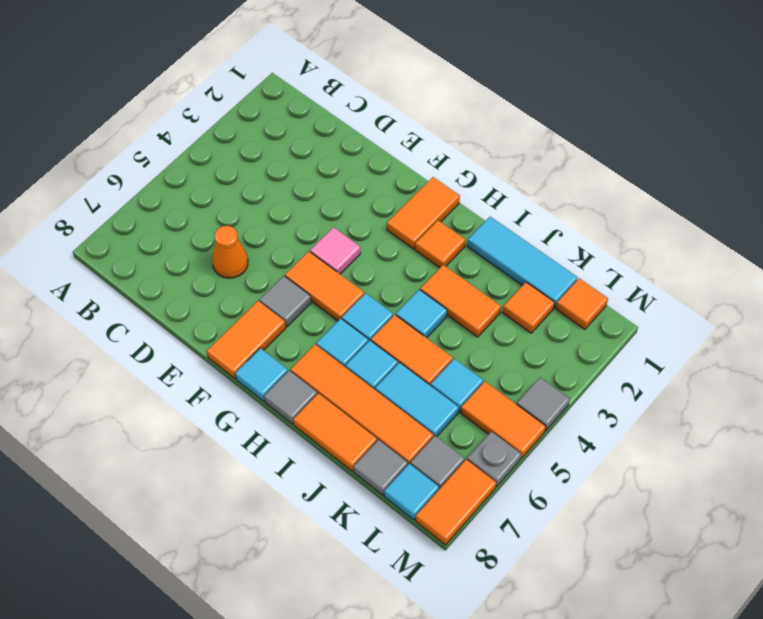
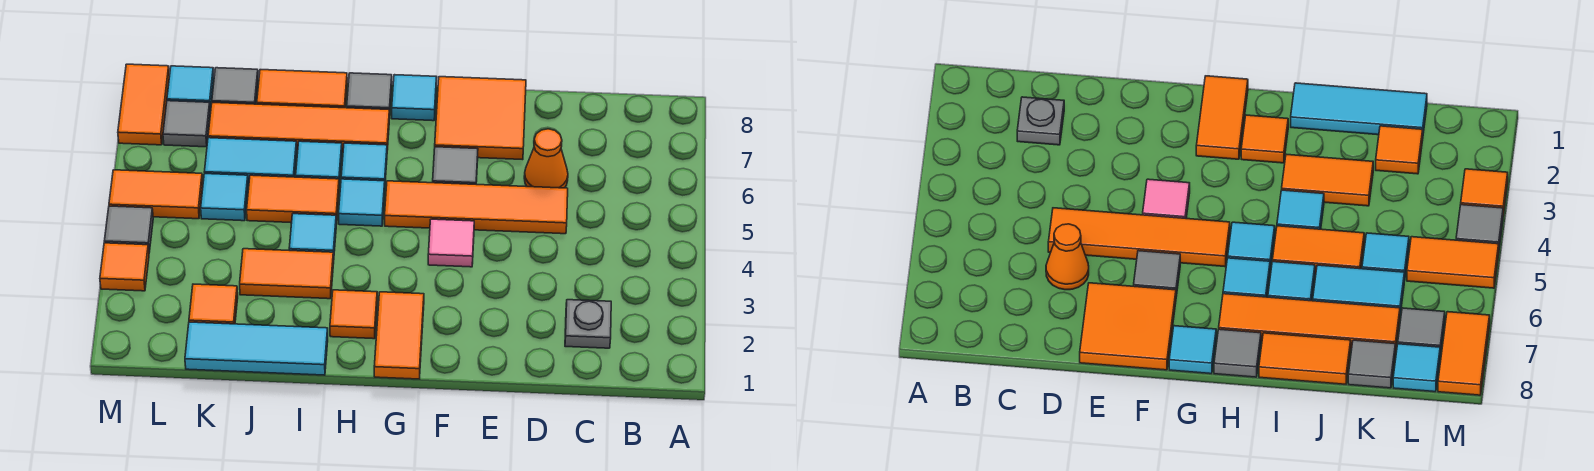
orange 1x2 tile [285,251,364,321] -> orange 1x4 tile [385,181,568,234]
orange 1x2 tile [207,301,286,379] -> orange 2x2 tile [435,77,526,160]
orange 1x1 tile [556,278,608,329] -> orange 1x1 tile moved to [100,243,149,291]
grey 1x1 plate [467,431,521,487] -> grey 1x1 plate moved to [565,300,611,348]

